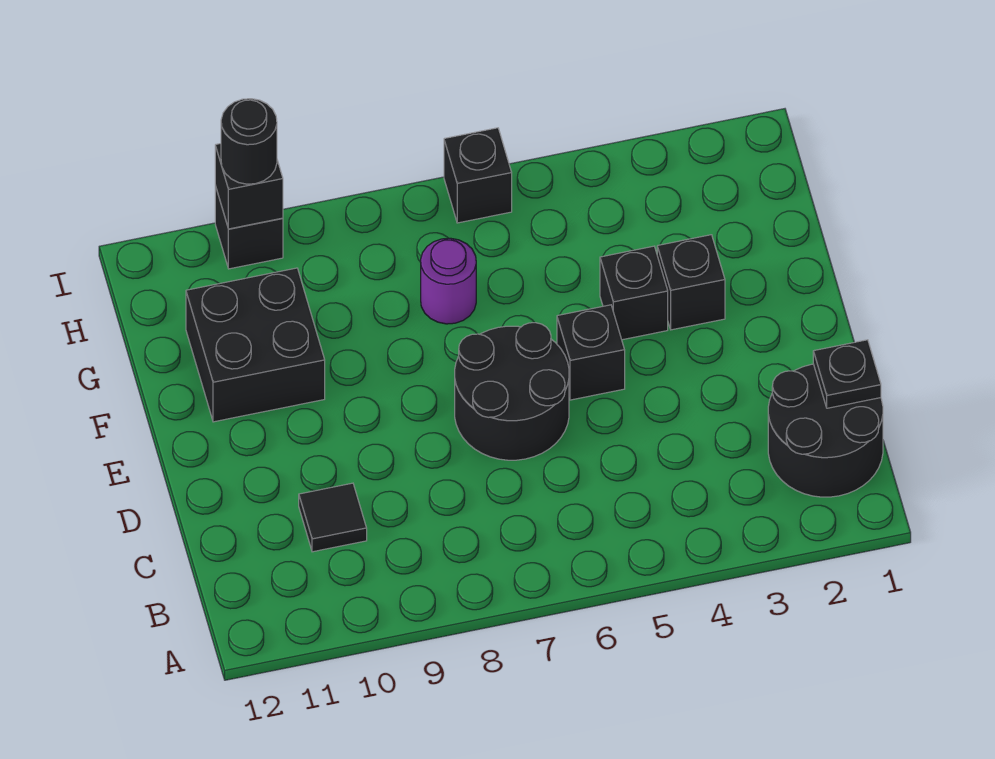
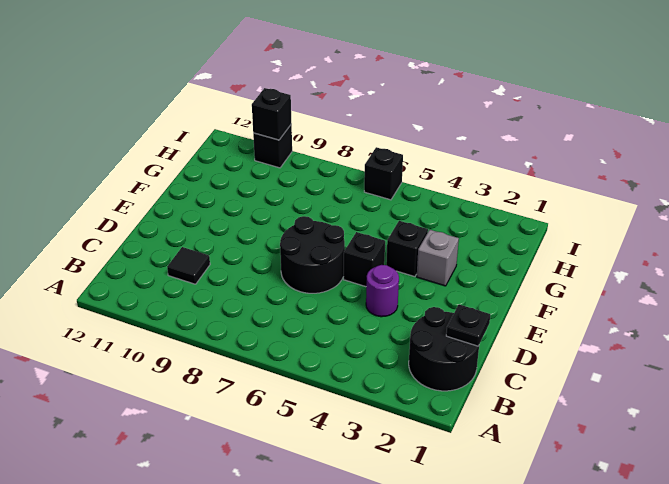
black 1x1 brick [657,235,725,330] -> grey 1x1 brick [417,230,459,286]
black 2x2 brick [186,268,325,422] -> none
purple 1x1 round brick [421,238,476,324] -> purple 1x1 round brick moved to [366,265,399,317]
black 1x1 round brick [221,99,277,184] -> none

